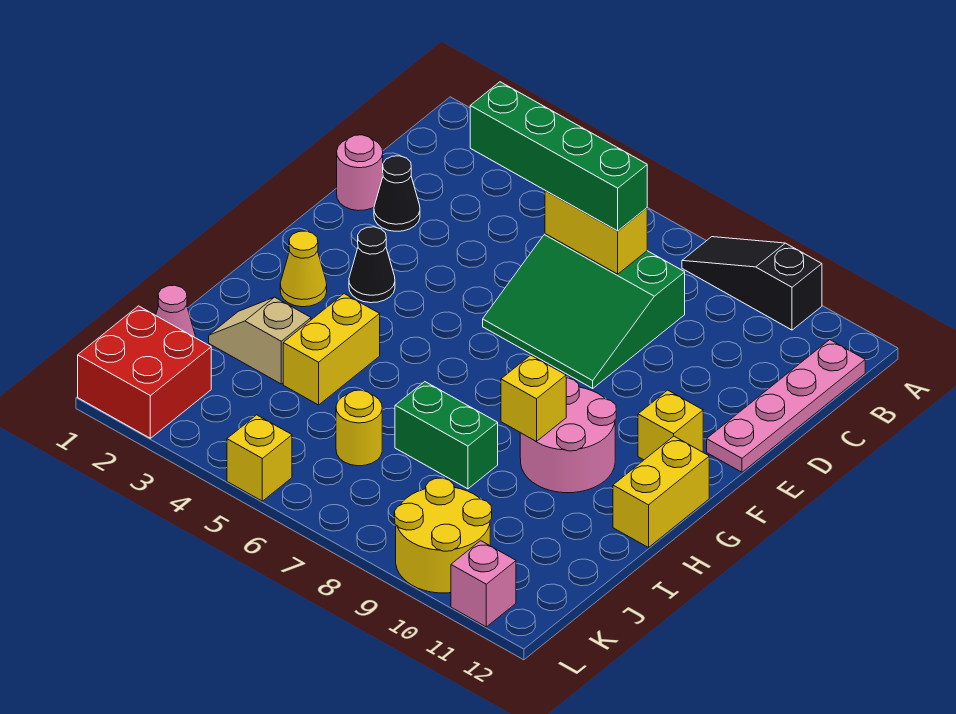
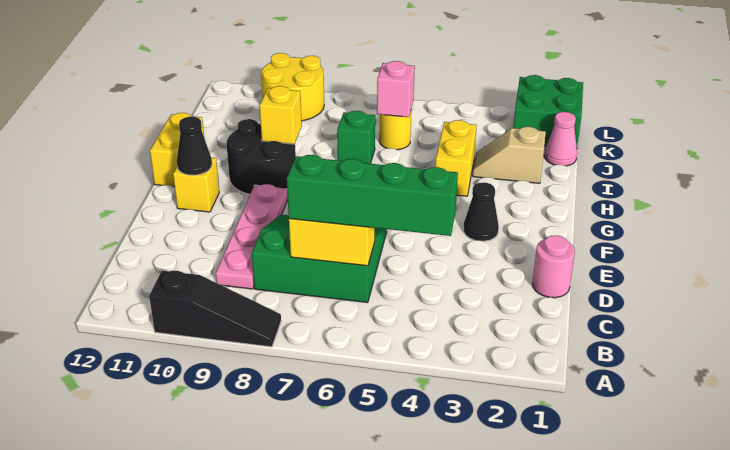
pink 1x4 plate [707,340,865,472] -> pink 1x4 plate moved to [216,184,288,289]
black 1x1 cone [374,156,420,231] -> black 1x1 cone moved to [177,116,212,175]
yellow 1x1 cone [280,231,327,307] -> none
pink 2x2 round brick [520,378,616,493] -> black 2x2 round brick [226,119,296,194]
tan 1x2 slope [209,297,311,384] -> tan 1x2 slope turned to [473,127,546,183]
green 1x2 brick [395,382,498,489] -> green 1x1 brick [337,111,375,164]
red 2x2 brick [78,306,211,438] -> green 2x2 brick [514,75,583,146]
yellow 1x1 brick [227,415,292,501] -> none
pink 1x1 brick [451,541,516,627] -> pink 1x1 brick moved to [377,61,415,117]

